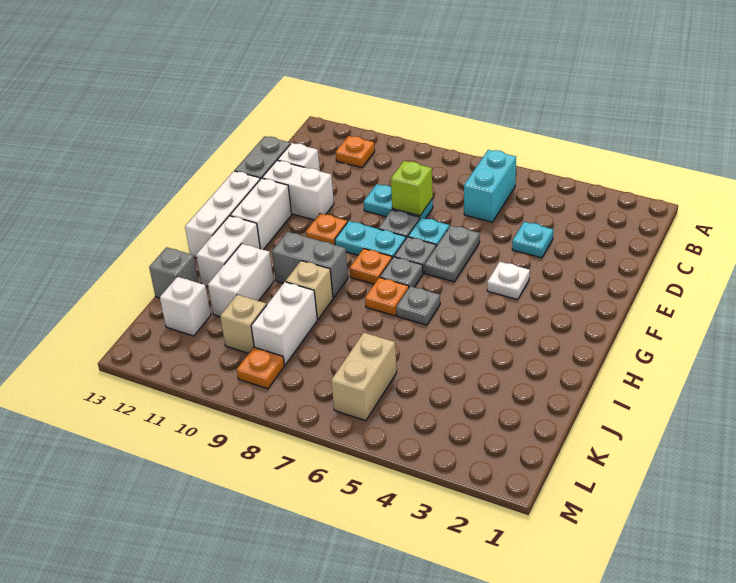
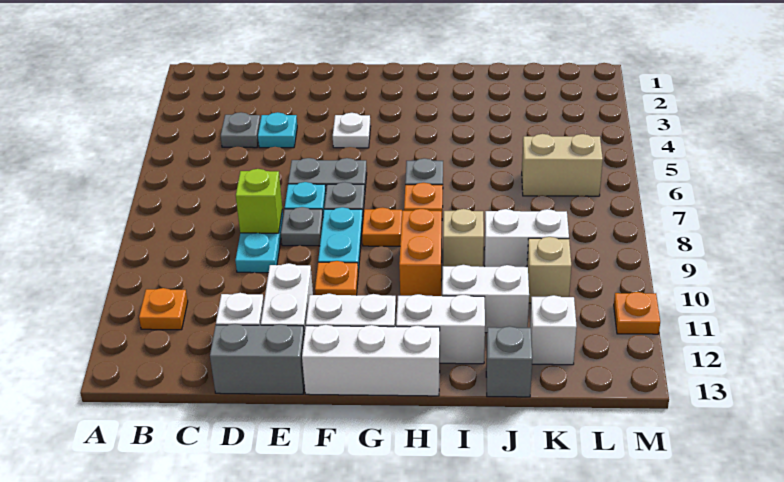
cyan 1x2 brick [464,150,516,222] -> none
grey 1x1 plate [380,257,423,287] -> grey 1x1 plate moved to [221,112,260,148]
grey 1x2 brick [272,232,348,298] -> orange 1x2 brick [399,209,442,296]
orange 1x1 plate [237,347,284,389] -> orange 1x1 plate moved to [614,292,660,334]

